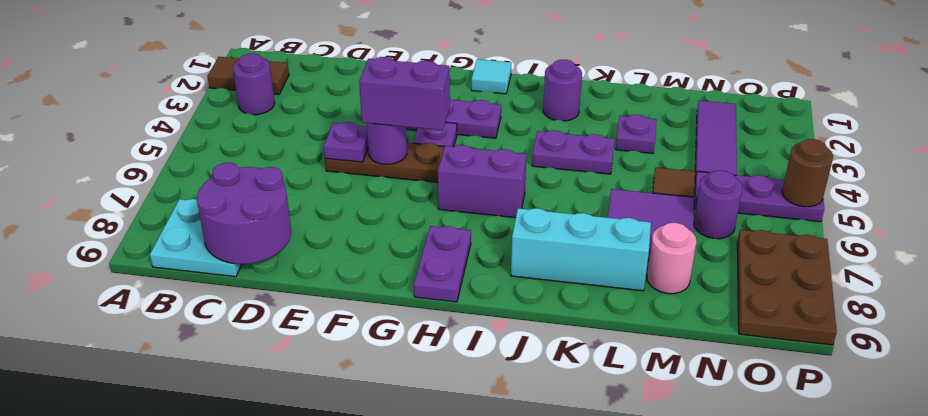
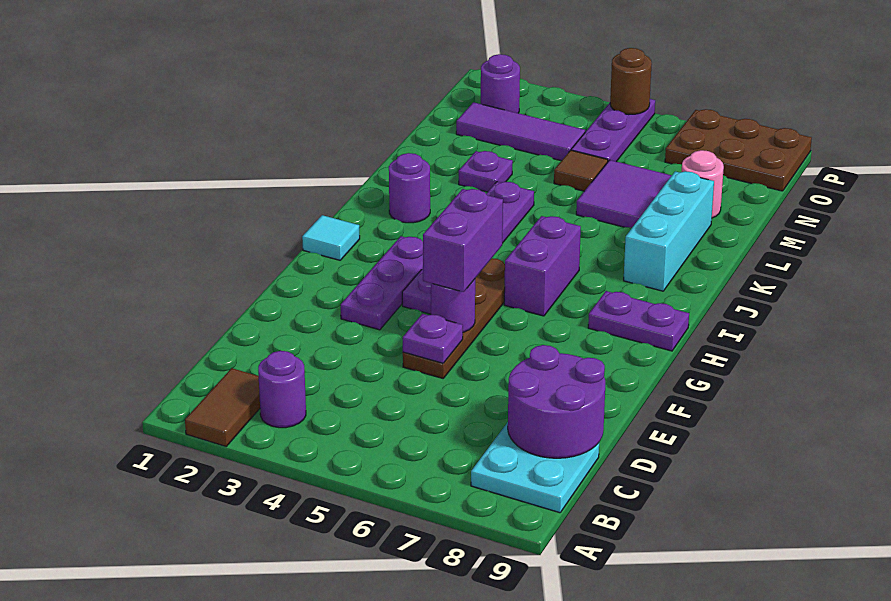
purple 1x1 round brick [694,170,742,239] -> purple 1x1 round brick moved to [481,54,520,113]

